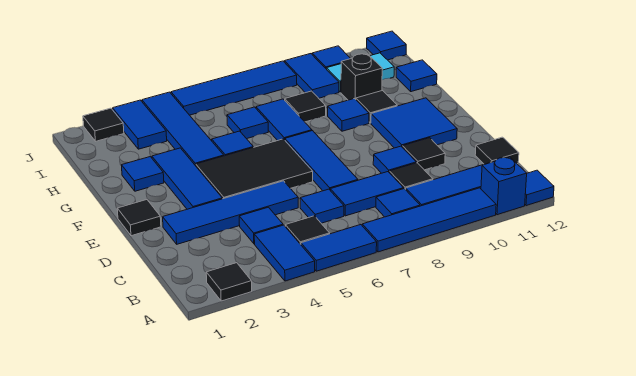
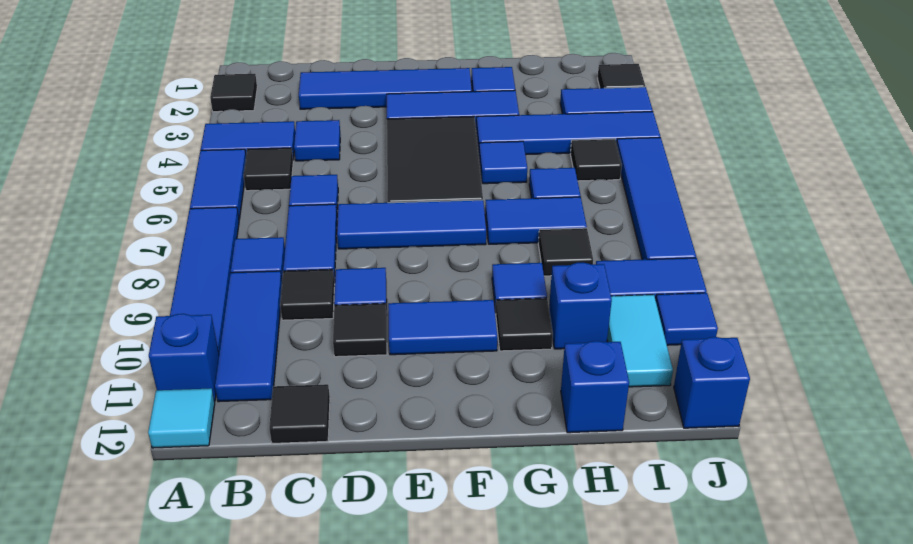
blue 1x1 tile [525,170,554,206] -> cyan 1x1 tile [148,388,215,448]
blue 1x4 tile [163,181,298,244] -> blue 1x4 tile turned to [299,68,472,109]
black 1x1 tile [117,200,161,236] -> black 1x1 tile moved to [570,139,622,181]
blue 2x2 tile [371,98,457,148] -> blue 1x2 tile [388,300,497,355]
black 1x1 brick [341,54,382,100] -> blue 1x1 brick [549,263,612,349]
blue 1x1 tile [396,60,437,92] -> blue 1x1 brick [561,341,629,433]
blue 1x1 tile [367,31,406,60] -> blue 1x1 brick [674,337,750,428]

